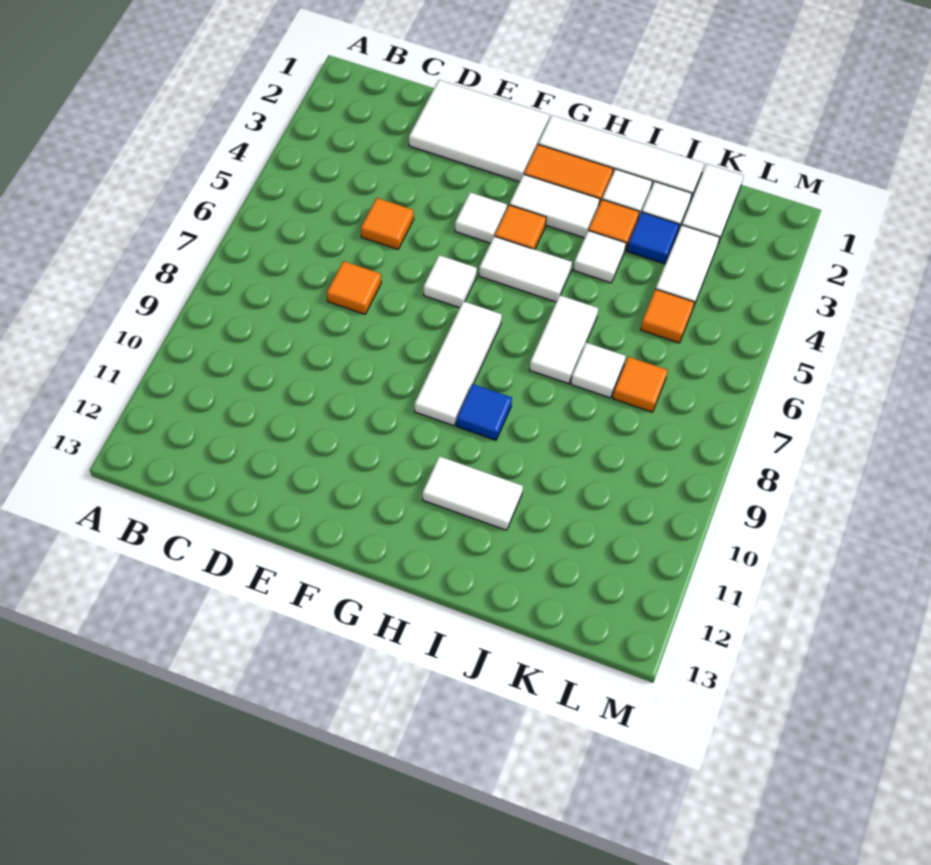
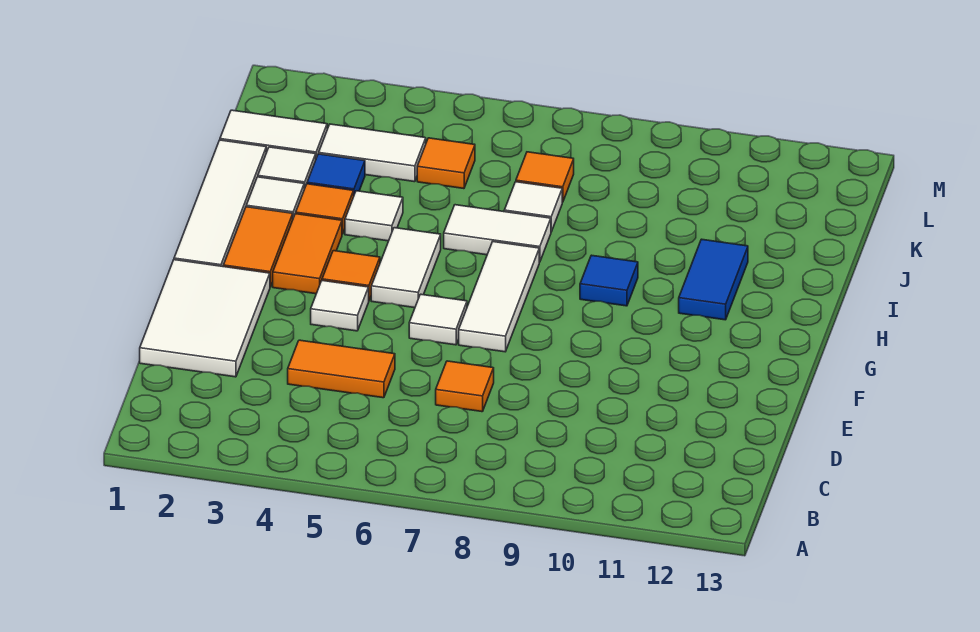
orange 1x1 tile [361,198,414,249] -> orange 1x2 tile [288,340,395,398]
white 1x2 tile [510,174,600,238] -> orange 1x2 tile [273,214,342,294]
white 1x3 tile [415,301,502,426] -> white 1x3 tile turned to [459,242,539,352]
white 1x2 tile [423,456,523,530] -> blue 1x2 tile [679,239,748,320]

